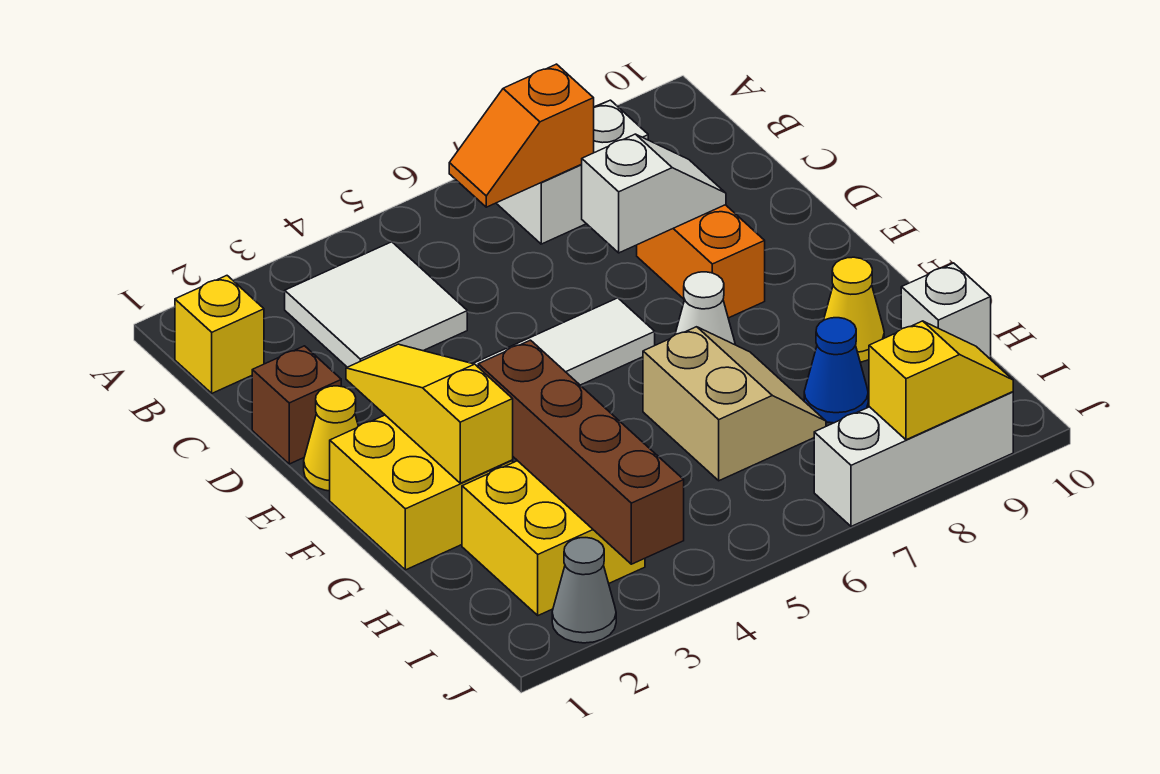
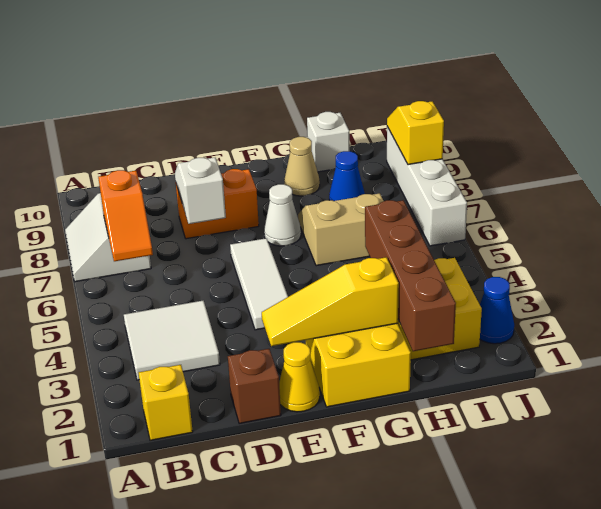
brown 1x4 brick [478,340,684,564] -> brown 1x4 brick turned to [365,200,456,351]
yellow 1x1 cone [824,257,884,362] -> tan 1x1 cone [284,137,320,196]
grey 1x1 cone [552,538,616,643] -> blue 1x1 cone [480,277,514,344]
white 1x3 brick [814,392,1013,526] -> white 1x4 brick [387,127,467,246]

